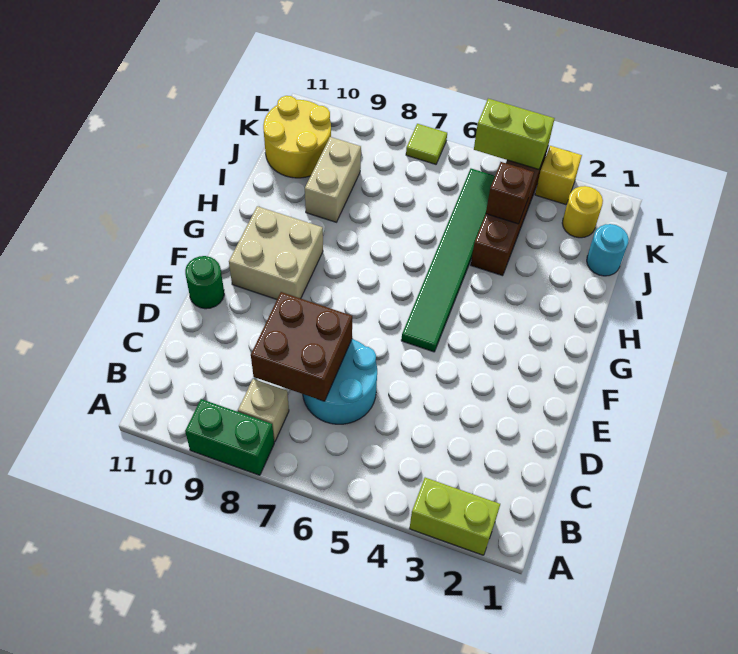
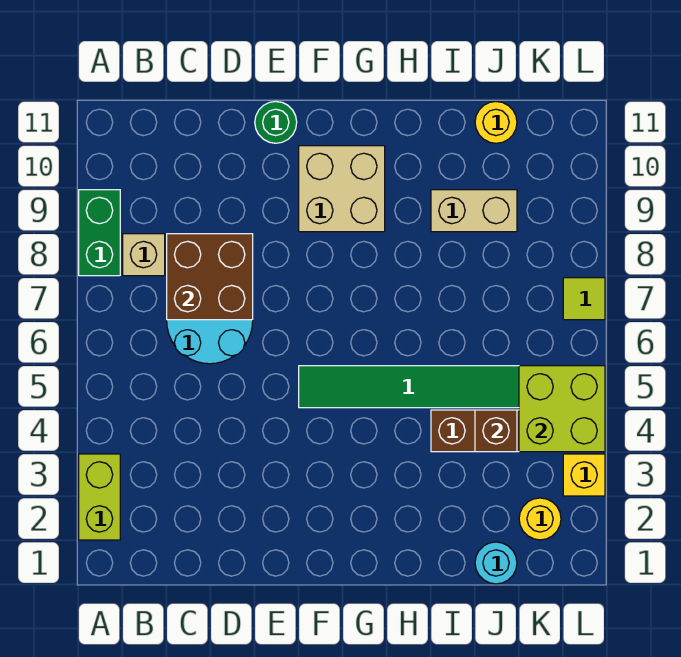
yellow 2x2 round brick [263,96,331,178] -> yellow 1x1 round brick [475,102,517,143]
lime 1x2 brick [474,99,555,169] -> lime 2x2 brick [519,366,605,452]

